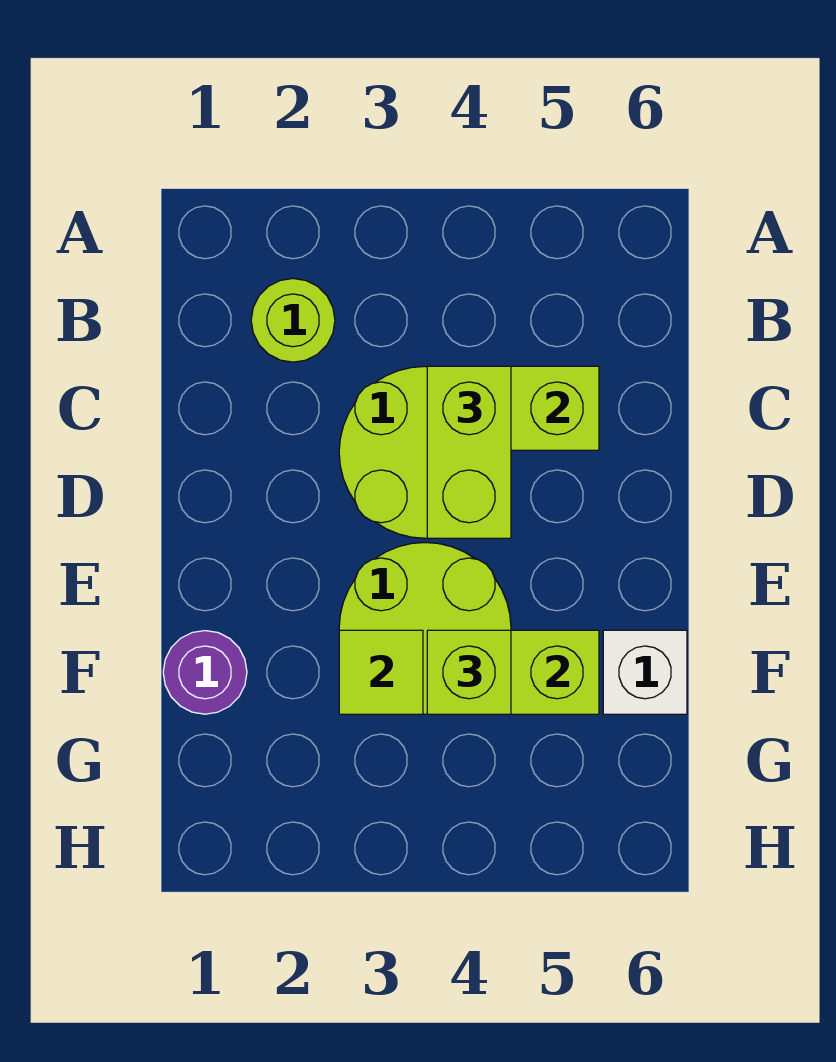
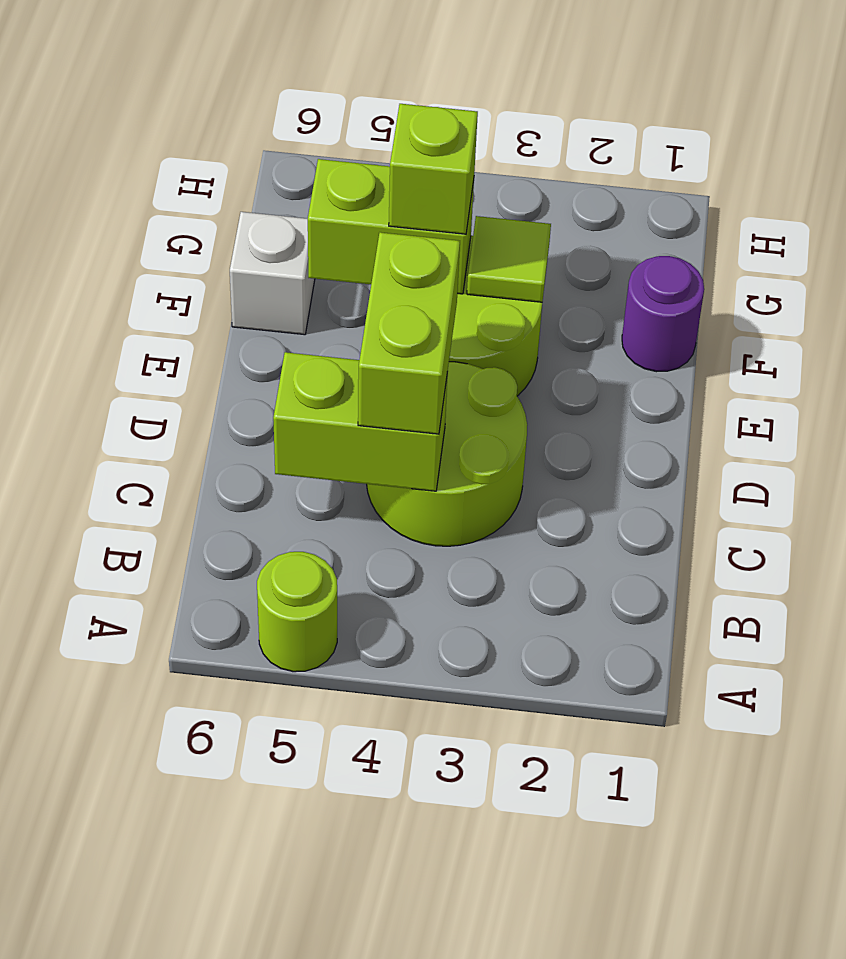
lime 1x1 round brick [251,279,335,362] -> lime 1x1 round brick moved to [257,552,337,672]

